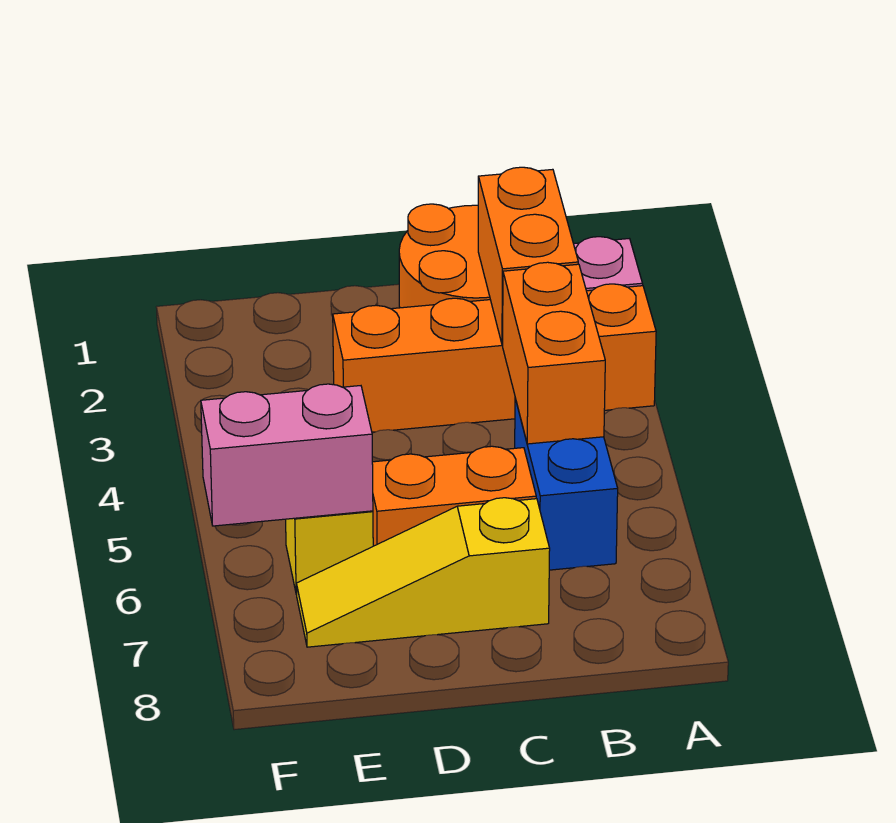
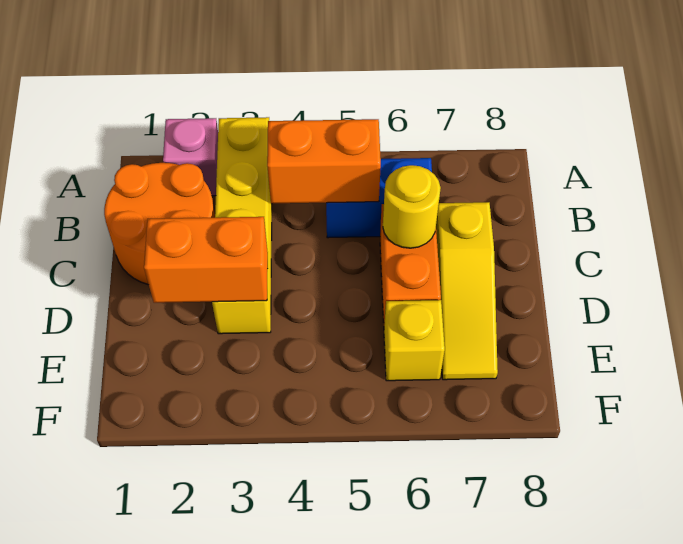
orange 1x4 brick [333,284,656,432] -> yellow 1x4 brick [212,117,272,334]
orange 1x2 brick [478,167,578,345] -> orange 1x2 brick moved to [144,217,268,303]
none -> yellow 1x1 round brick [383,165,441,248]
pink 1x2 brick [201,384,373,526] -> none

